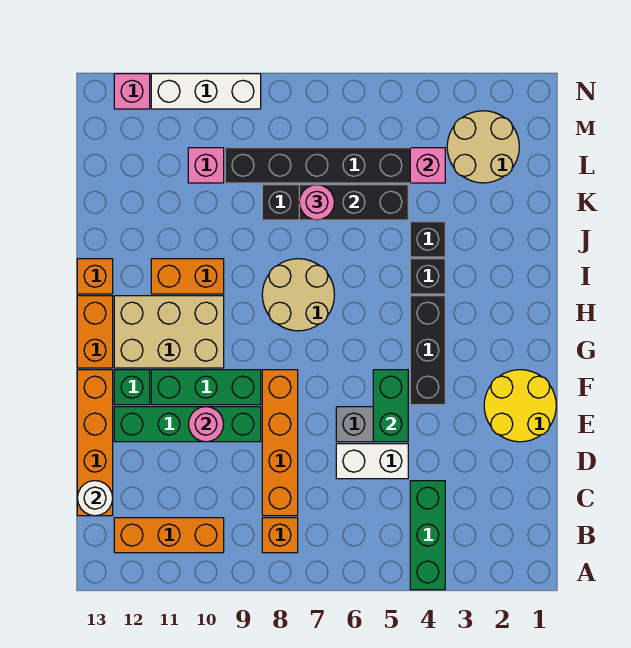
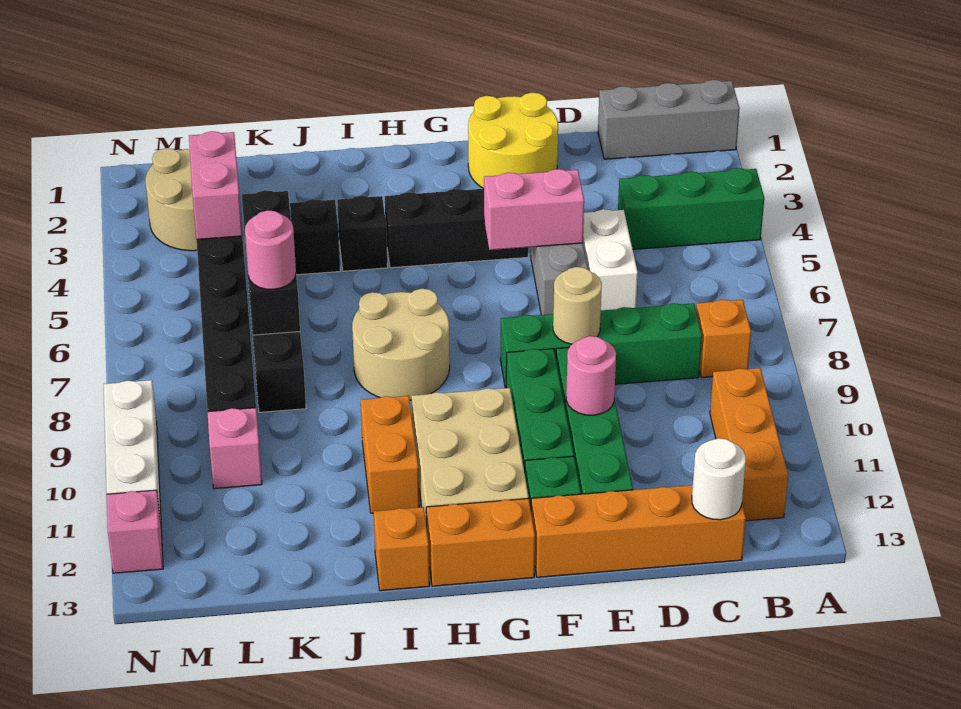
none -> grey 1x3 brick [598,80,740,159]
orange 1x4 brick [262,370,298,516] -> green 1x4 brick [500,303,702,388]
green 1x2 brick [373,370,408,442] -> pink 1x2 brick [484,169,584,250]
none -> tan 1x1 round brick [553,267,602,344]
pink 1x1 brick [410,148,445,183] -> pink 1x2 brick [189,131,242,239]

